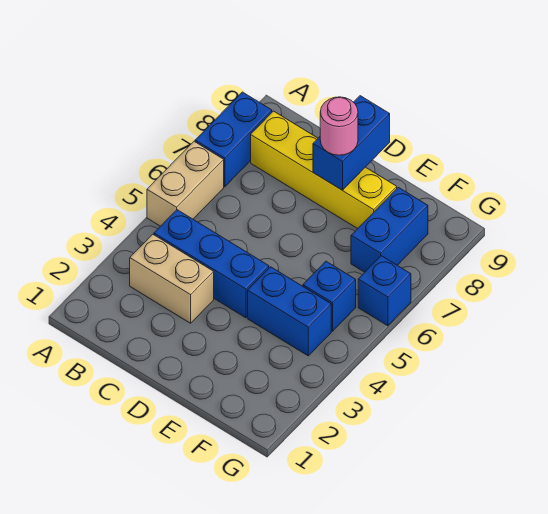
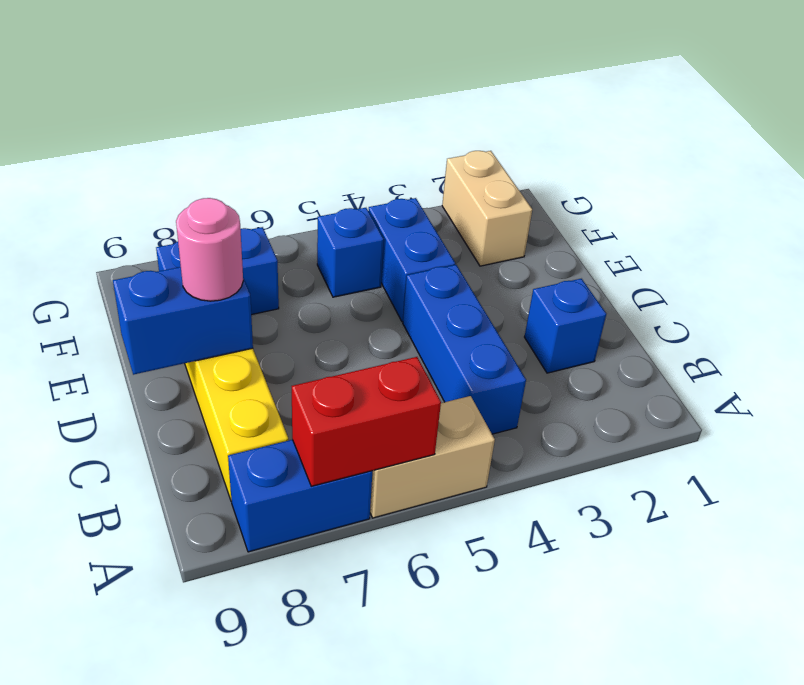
none -> red 1x2 brick [292,357,441,486]
tan 1x2 brick [130,234,214,323] -> tan 1x2 brick moved to [442,151,532,266]
blue 1x1 brick [358,256,411,326] -> blue 1x1 brick moved to [525,279,606,373]

